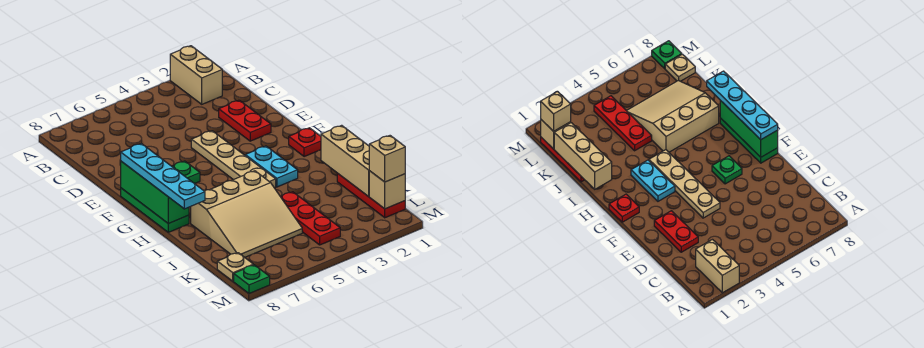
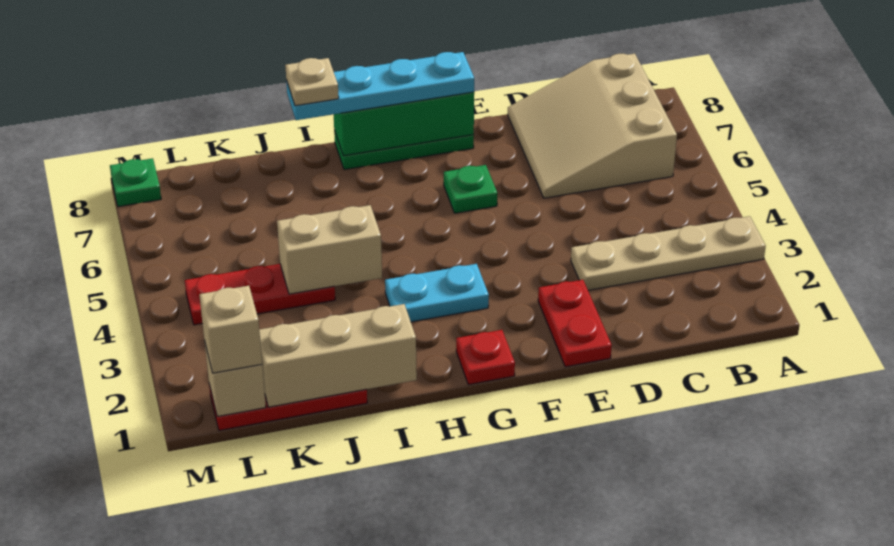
tan 1x2 brick [170,46,222,104] -> tan 1x2 brick moved to [277,205,382,294]
red 1x2 plate [219,100,271,141] -> red 1x2 plate turned to [538,280,612,367]
tan 1x4 plate [191,131,276,188] -> tan 1x4 plate moved to [571,216,766,290]
tan 3x3 slope [191,171,302,257] -> tan 3x3 slope moved to [508,54,677,198]
tan 1x1 plate [217,253,253,281] -> tan 1x1 plate moved to [285,58,339,106]

